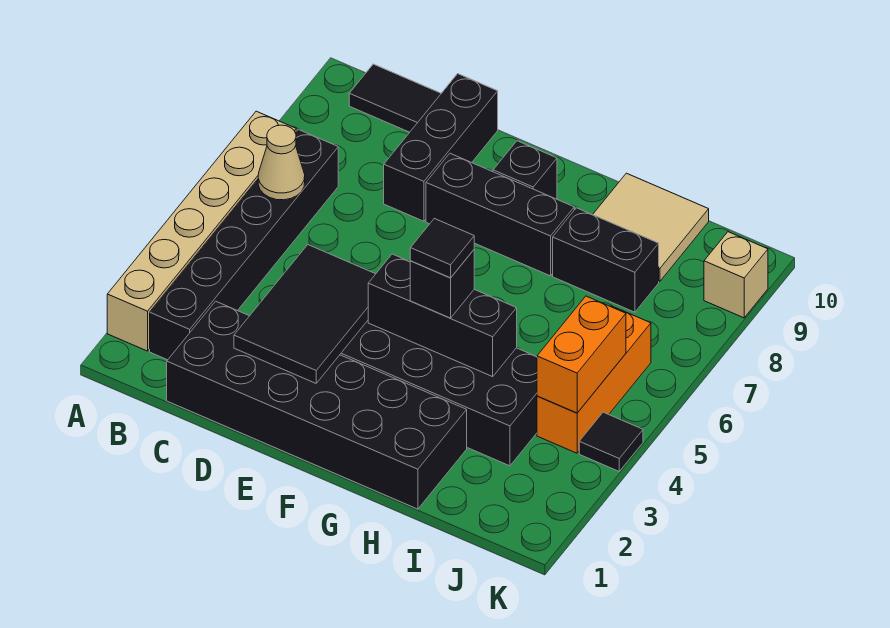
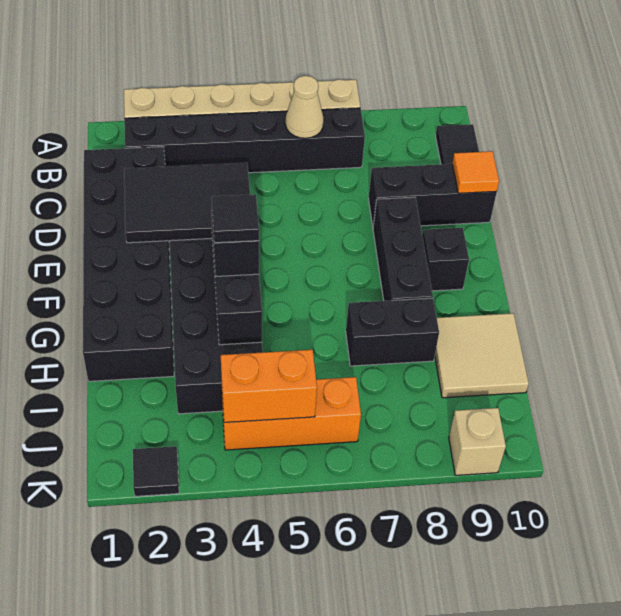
none -> orange 1x1 tile [452,151,499,193]
black 1x2 brick [553,208,659,312] -> black 1x2 brick turned to [346,298,439,366]
black 1x1 tile [579,412,643,471] -> black 1x1 tile moved to [133,446,179,496]

